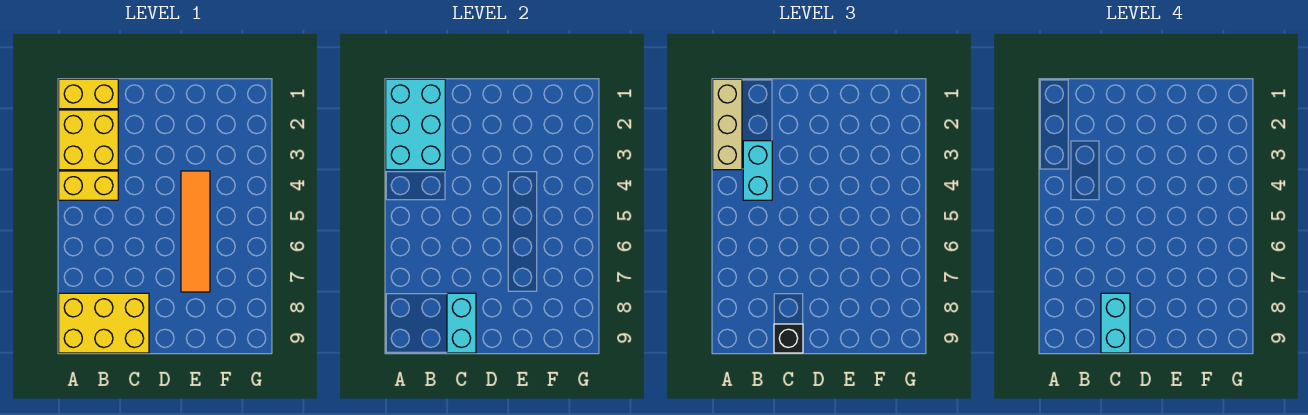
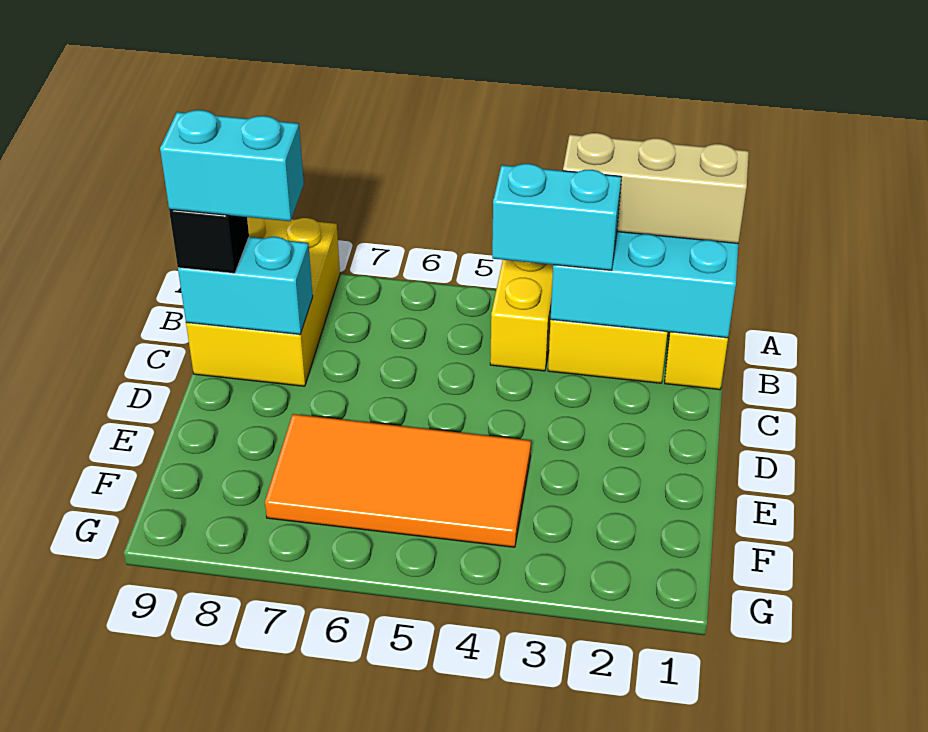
orange 1x4 tile [181,171,210,292] -> orange 2x4 tile [265,414,531,547]

